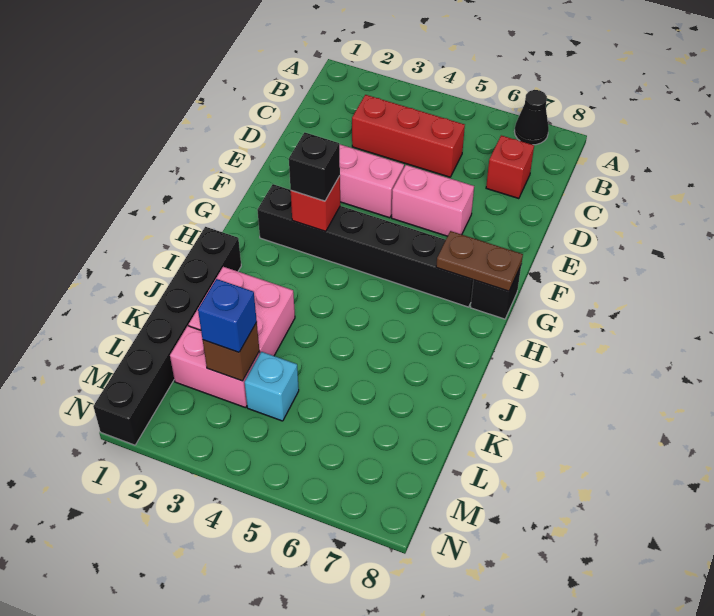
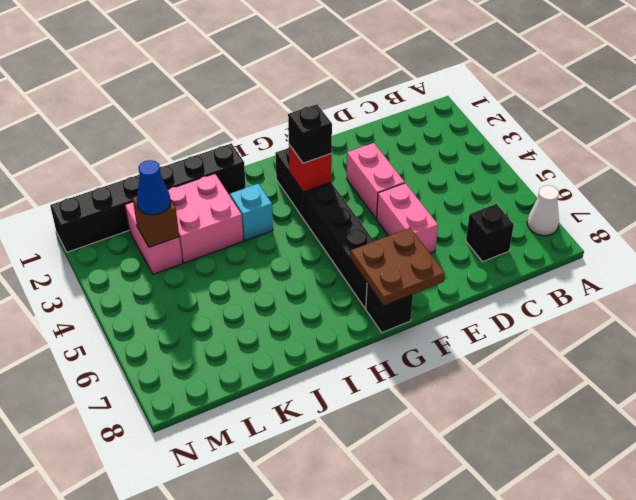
black 1x1 cone [515,90,549,145] -> white 1x1 cone [527,185,559,236]
red 1x3 brick [352,95,465,177] -> none
red 1x1 brick [486,135,534,199] -> black 1x1 brick [466,204,514,262]
brown 1x2 plate [436,231,523,291] -> brown 2x2 plate [351,228,445,306]
blue 1x1 brick [198,279,257,352] -> blue 1x1 cone [137,160,171,215]
cyan 1x1 brick [245,352,299,421] -> cyan 1x1 brick moved to [230,184,273,241]

